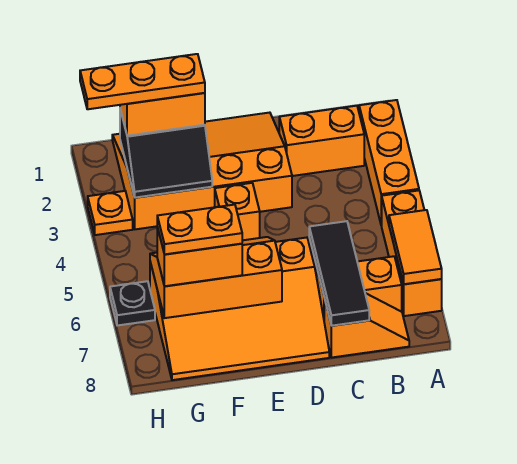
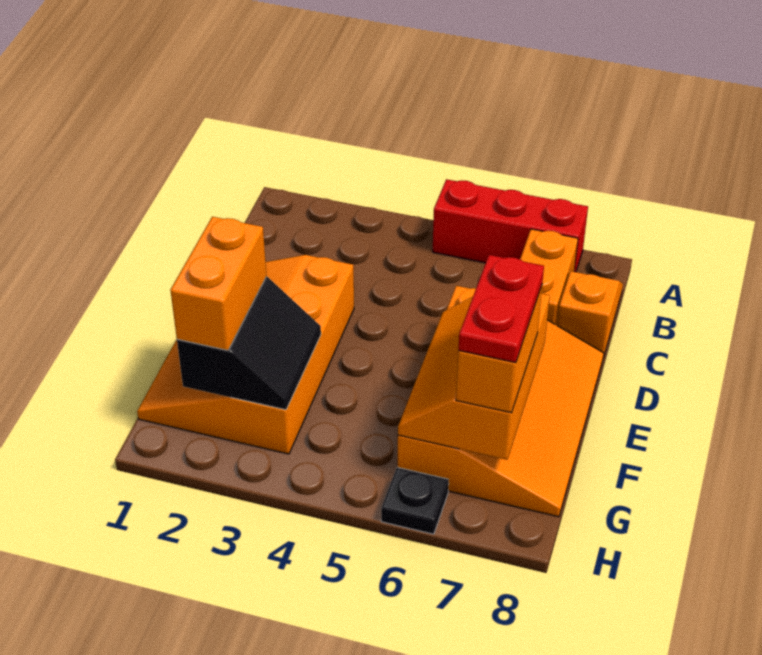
orange 1x3 brick [359,100,419,225] -> none
orange 1x3 brick [381,190,442,316] -> red 1x3 brick [433,179,588,272]
orange 1x2 tile [389,210,442,284] -> none
orange 1x2 brick [279,106,364,176] -> none
black 1x3 tile [309,221,369,326] -> none
orange 1x1 brick [215,183,260,240] -> none
orange 1x3 plate [80,54,205,109] -> none
orange 1x2 plate [157,205,242,254] -> red 1x2 plate [458,255,544,363]
orange 1x1 plate [88,191,133,235] -> none

